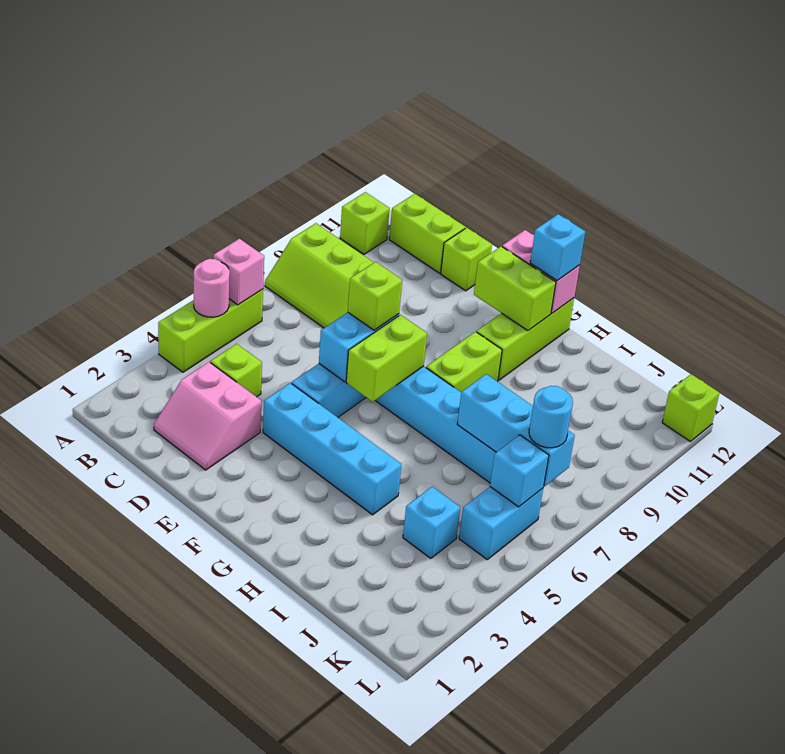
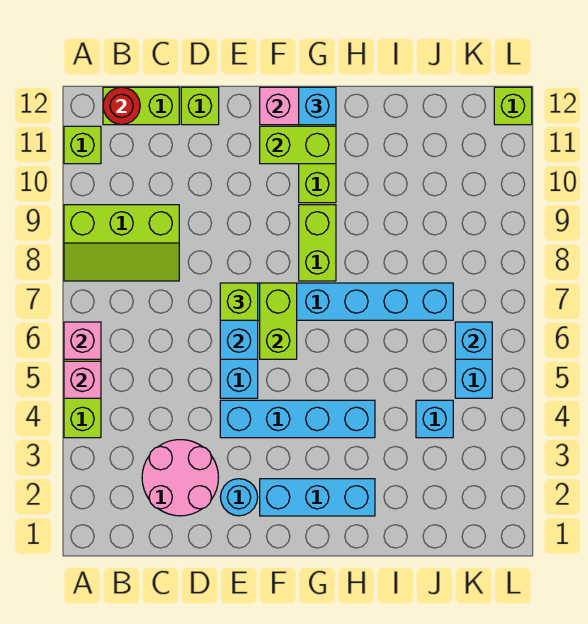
pink 1x1 round brick [194,259,230,317] -> pink 1x1 brick [64,361,101,398]
none -> red 1x1 round brick [103,87,140,125]
pink 2x2 slope [154,362,261,470] -> pink 2x2 round brick [142,440,219,516]
lime 1x1 brick [210,344,262,397] -> none
cyan 1x3 brick [457,374,575,486] -> cyan 1x3 brick moved to [260,479,375,516]
cyan 1x1 round brick [529,386,573,448] -> cyan 1x1 round brick moved to [220,479,258,516]

